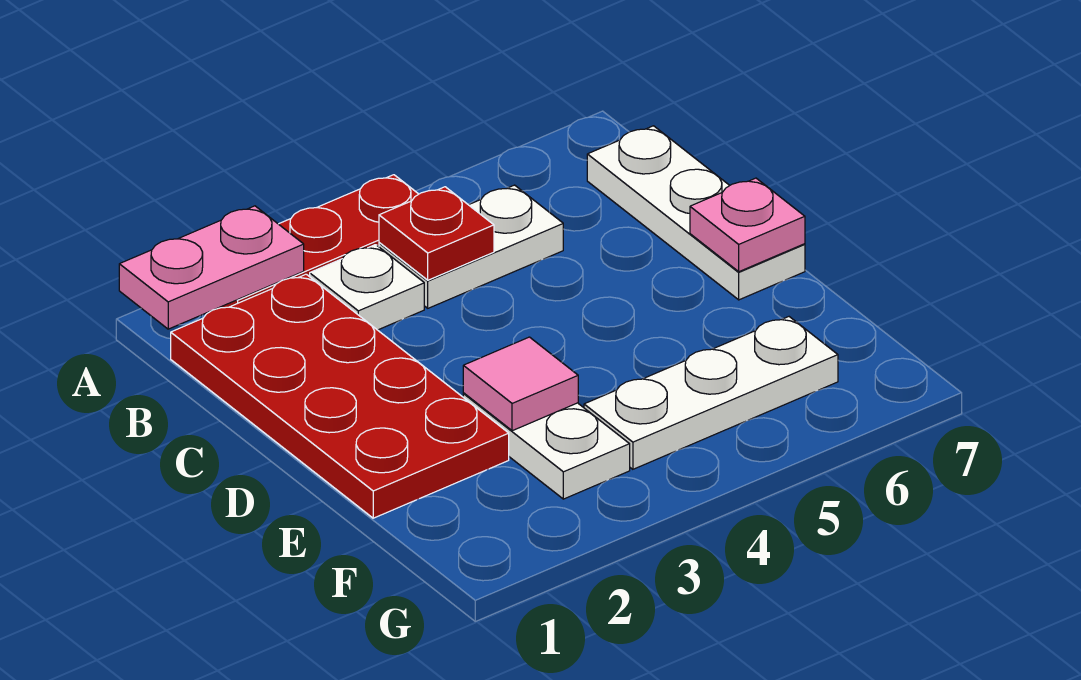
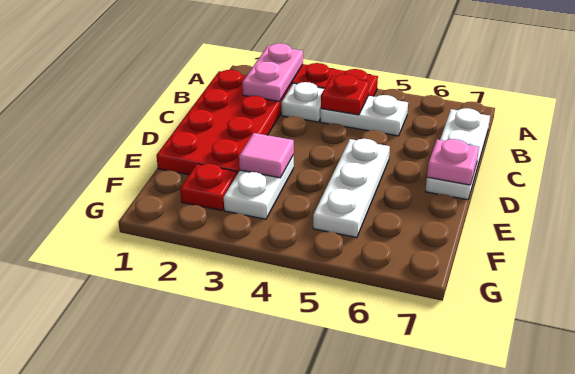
pink 1x2 plate [119,206,304,329] -> pink 1x2 plate turned to [243,43,303,102]
none -> red 1x1 plate [180,164,237,210]
white 1x3 plate [584,317,838,469] -> white 1x3 plate turned to [313,139,390,238]

